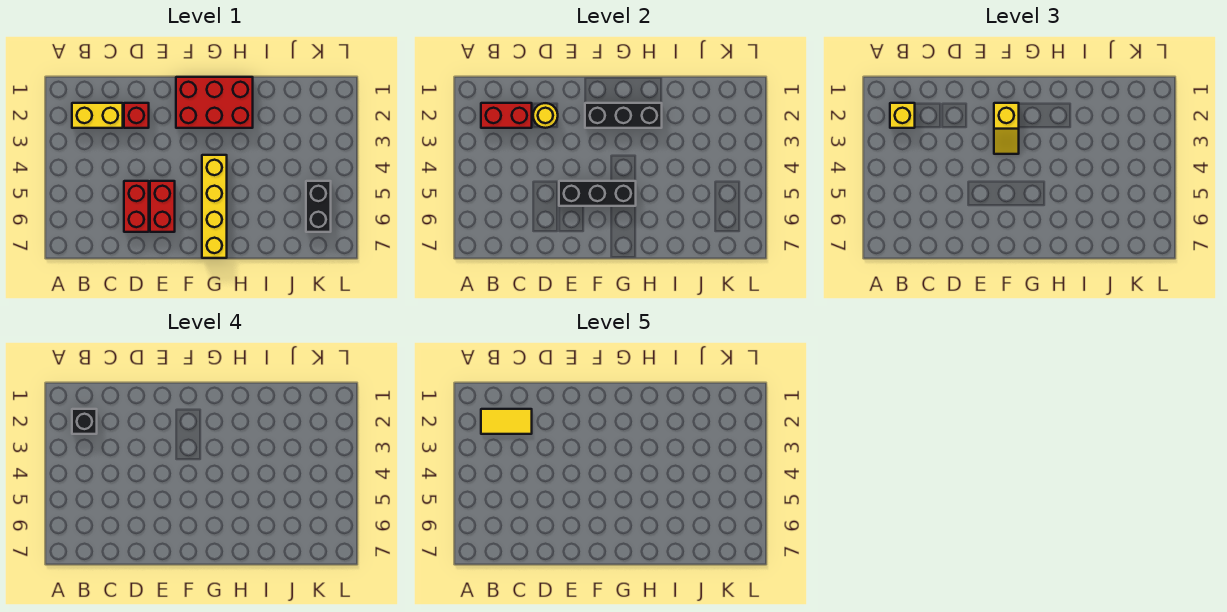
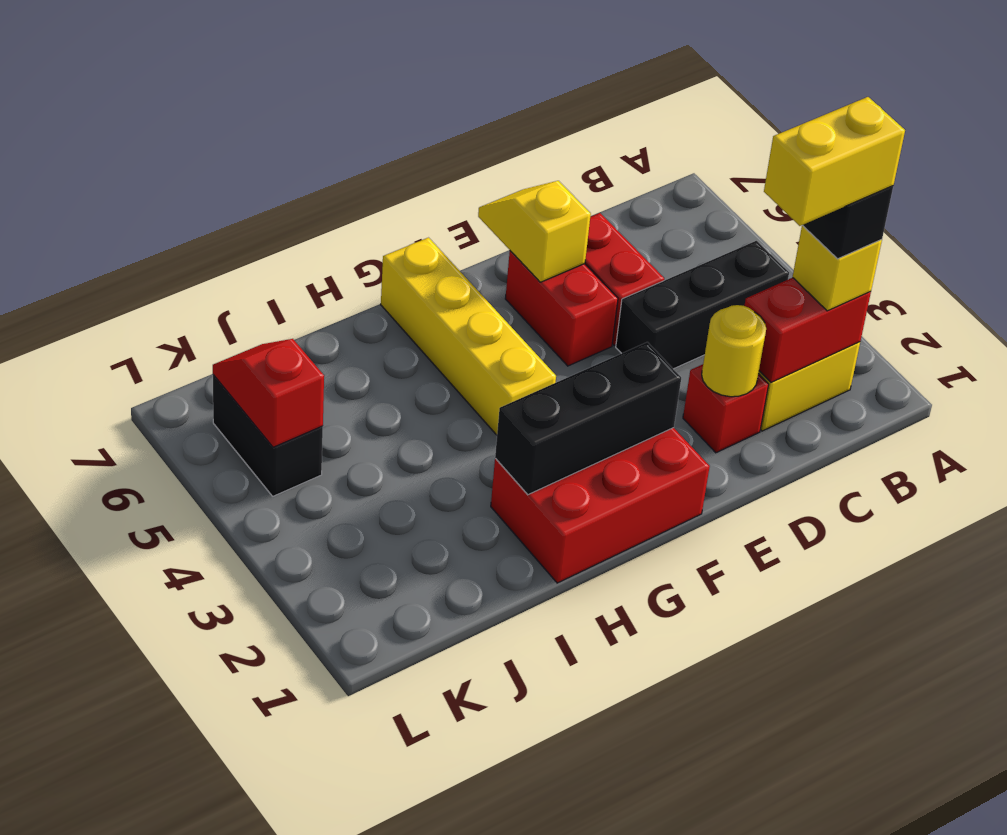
yellow 1x2 tile [481,409,532,434] -> yellow 1x2 brick [764,97,905,226]
black 1x3 brick [559,181,636,206] -> black 1x3 brick moved to [616,241,789,369]
yellow 1x2 slope [994,103,1019,154] -> yellow 1x2 slope moved to [478,181,591,282]
none -> red 1x2 slope [213,339,324,447]

